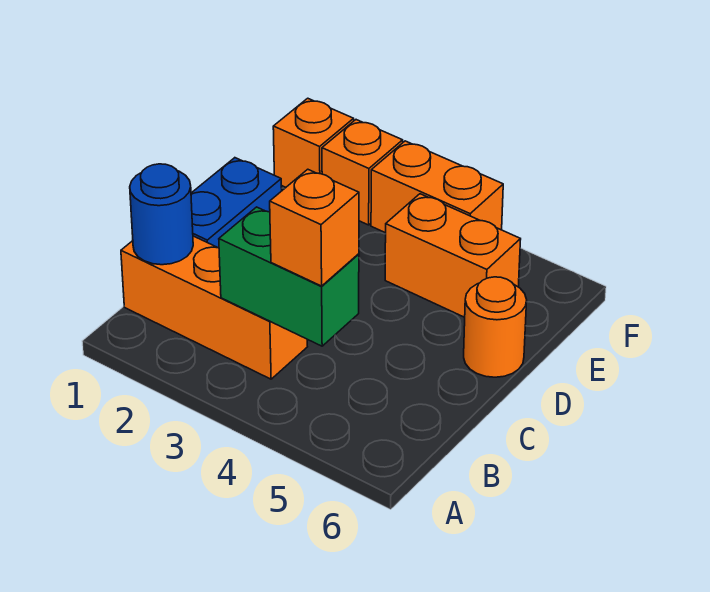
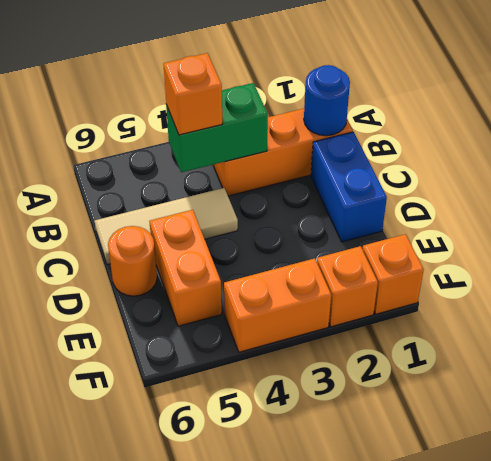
none -> tan 1x3 tile [95,188,238,265]
orange 1x2 brick [385,194,521,317] -> orange 1x2 brick turned to [149,210,222,326]

